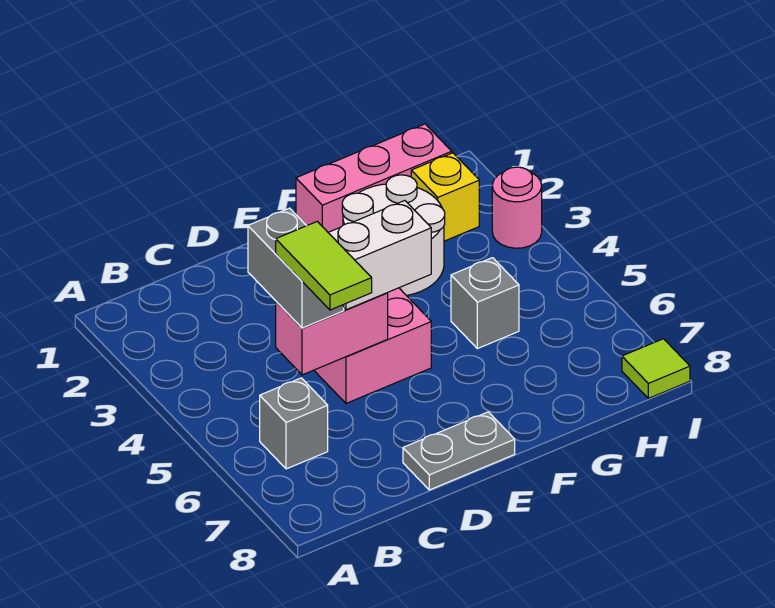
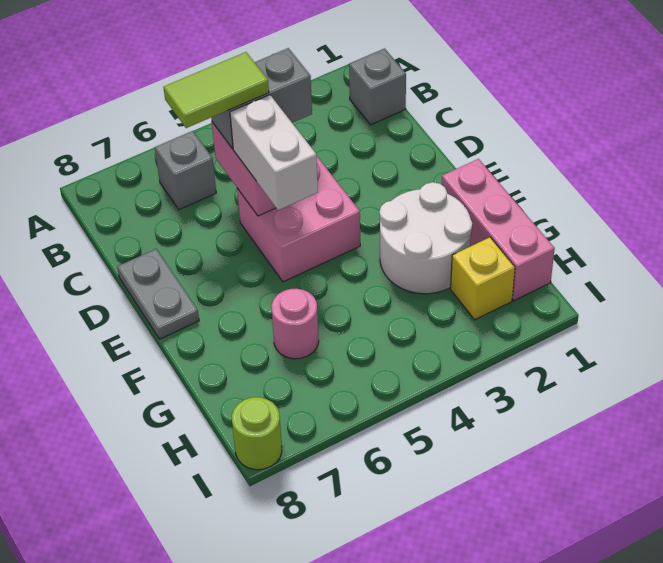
grey 1x1 brick [451,258,519,349] -> grey 1x1 brick moved to [349,49,406,125]
pink 1x1 round brick [492,167,542,248] -> pink 1x1 round brick moved to [271,288,319,359]
lime 1x1 tile [622,339,690,398] -> lime 1x1 round brick [232,397,282,470]

